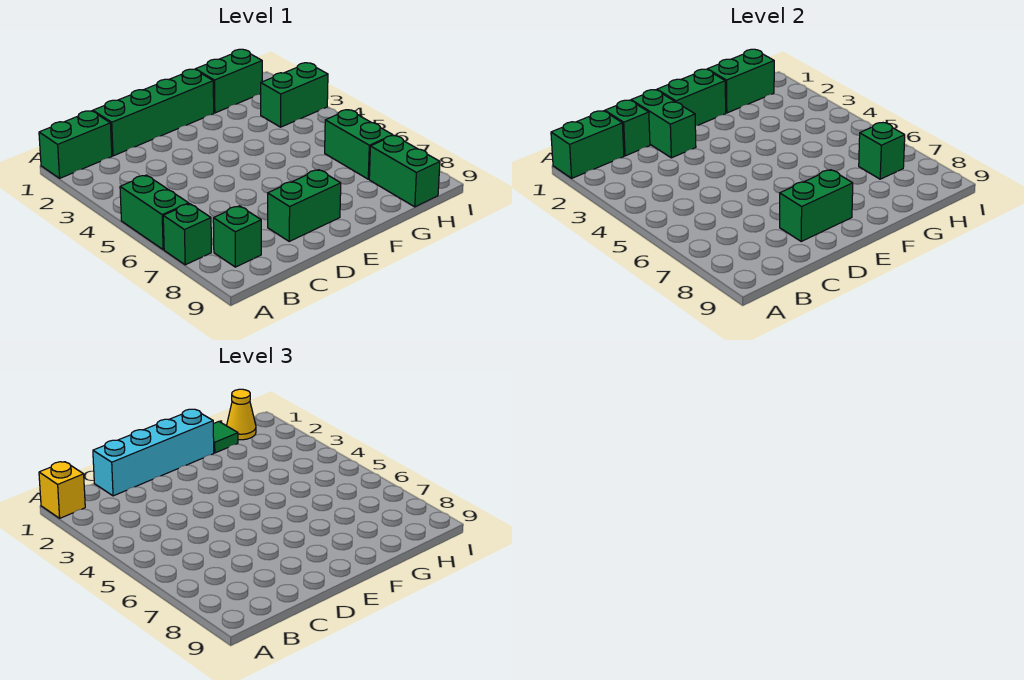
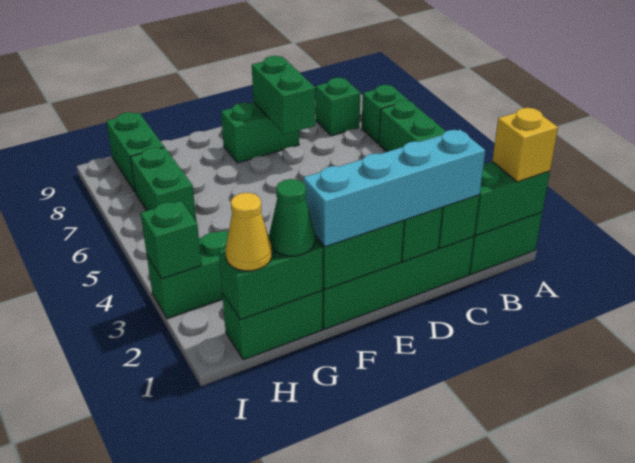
green 1x2 brick [780,170,853,241] -> green 1x2 brick turned to [252,56,315,135]
green 1x1 tile [213,422,238,453] -> green 1x1 cone [270,179,315,256]
green 1x1 brick [859,123,905,179] -> green 1x1 brick moved to [141,201,202,279]

